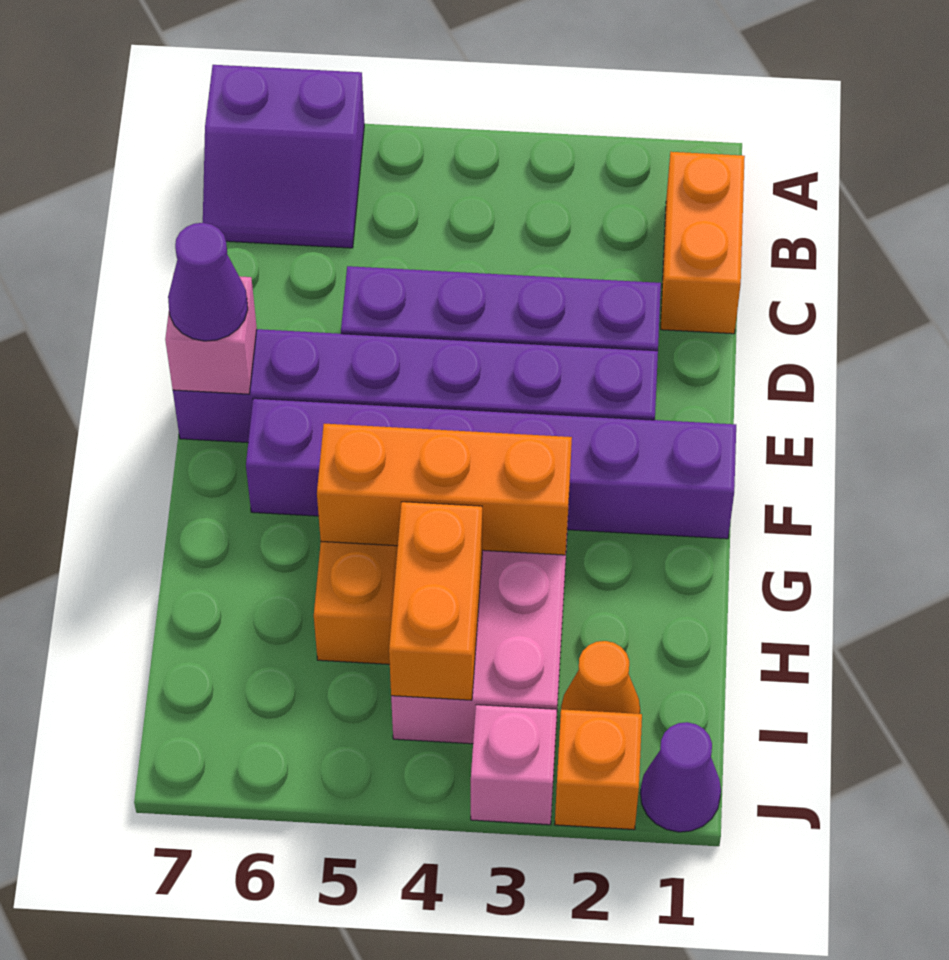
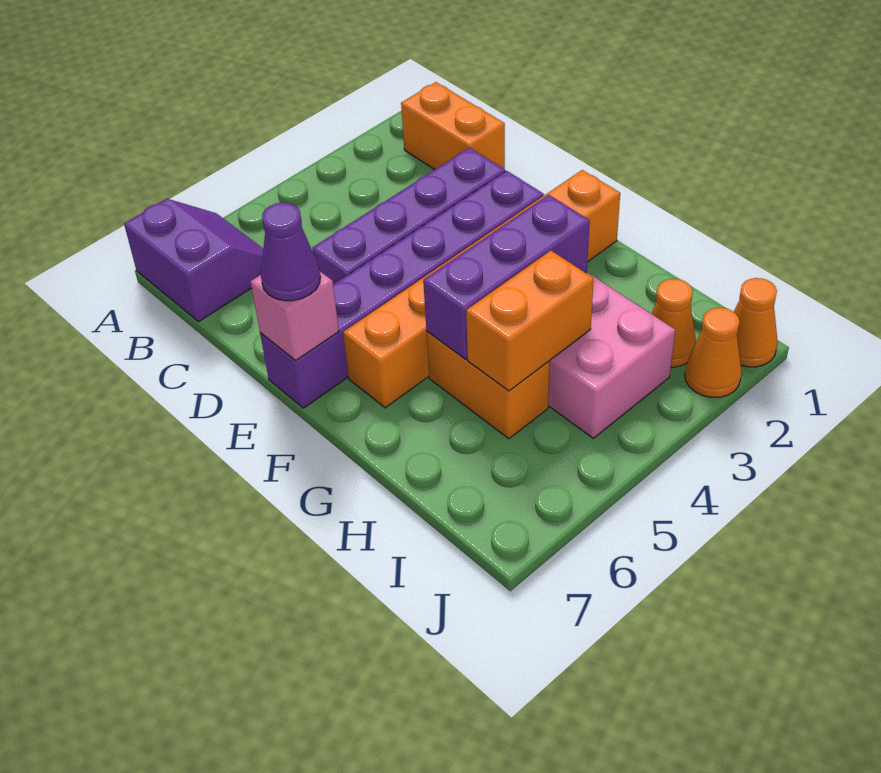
purple 2x2 slope [203,65,364,248] -> purple 2x2 slope turned to [124,199,263,322]
purple 1x6 brick [246,398,736,539] -> orange 1x6 brick [343,170,620,408]
orange 1x3 brick [317,424,572,555] -> purple 1x3 brick [423,195,590,359]
orange 1x2 brick [389,502,482,700] -> orange 1x2 brick turned to [466,251,594,391]
purple 1x1 cone [640,722,721,832] -> orange 1x1 cone [734,278,778,367]
orange 1x1 brick [555,709,642,830] -> orange 1x1 cone [685,308,742,397]
pink 1x1 brick [471,705,557,825] -> none

